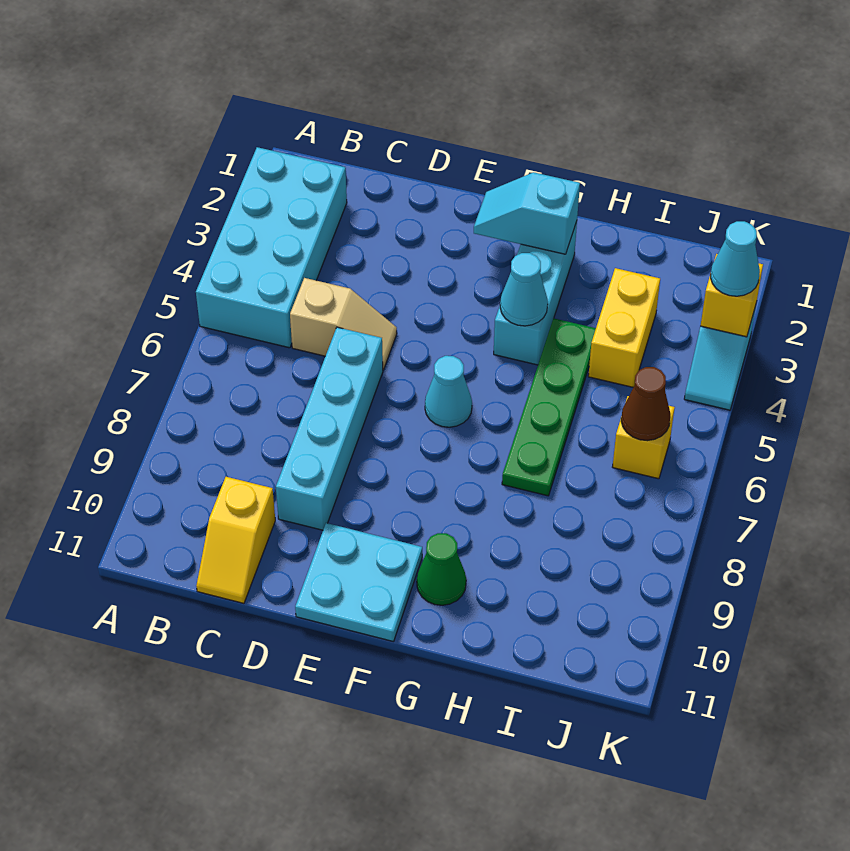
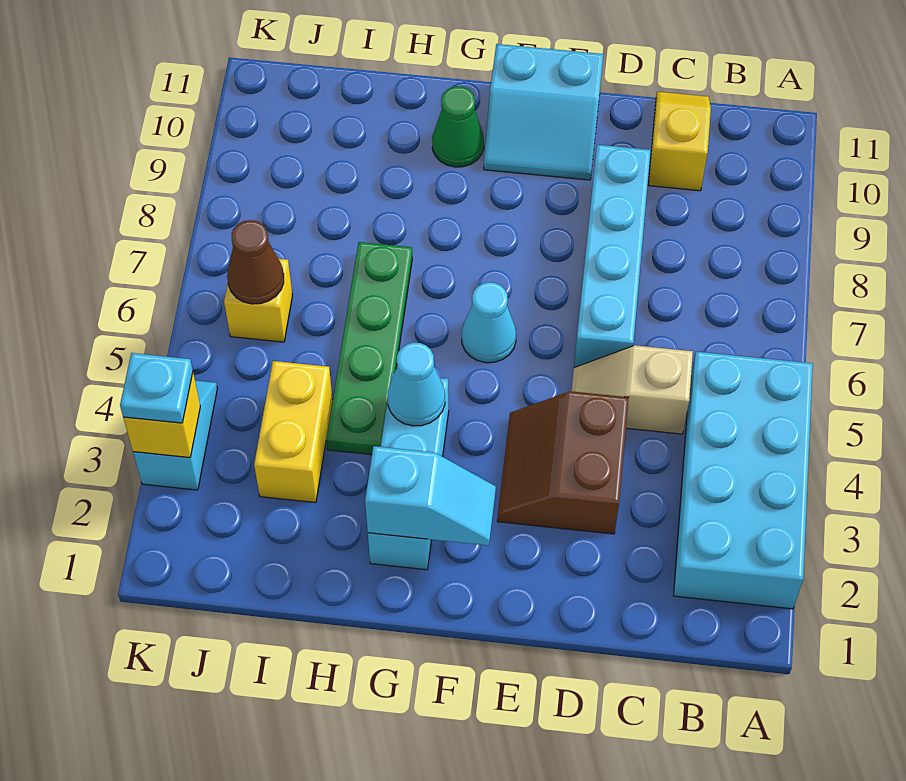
none -> brown 2x2 slope [497,391,629,534]
cyan 2x2 plate [295,523,422,642] -> cyan 2x2 slope [484,44,603,180]
cyan 1x1 cone [711,221,760,296] -> cyan 1x1 plate [120,353,193,423]

